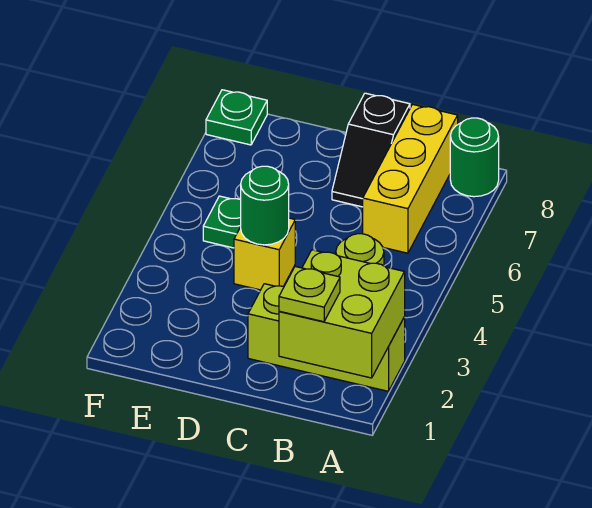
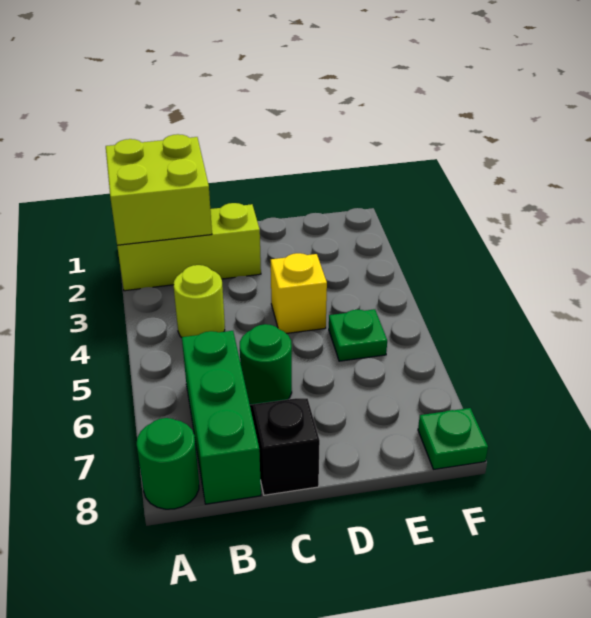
lime 1x1 plate [279,267,340,322] -> none
yellow 1x3 brick [363,104,458,253] -> green 1x3 brick [182,331,261,504]
green 1x1 round brick [241,166,289,245] -> green 1x1 round brick moved to [240,324,292,405]

